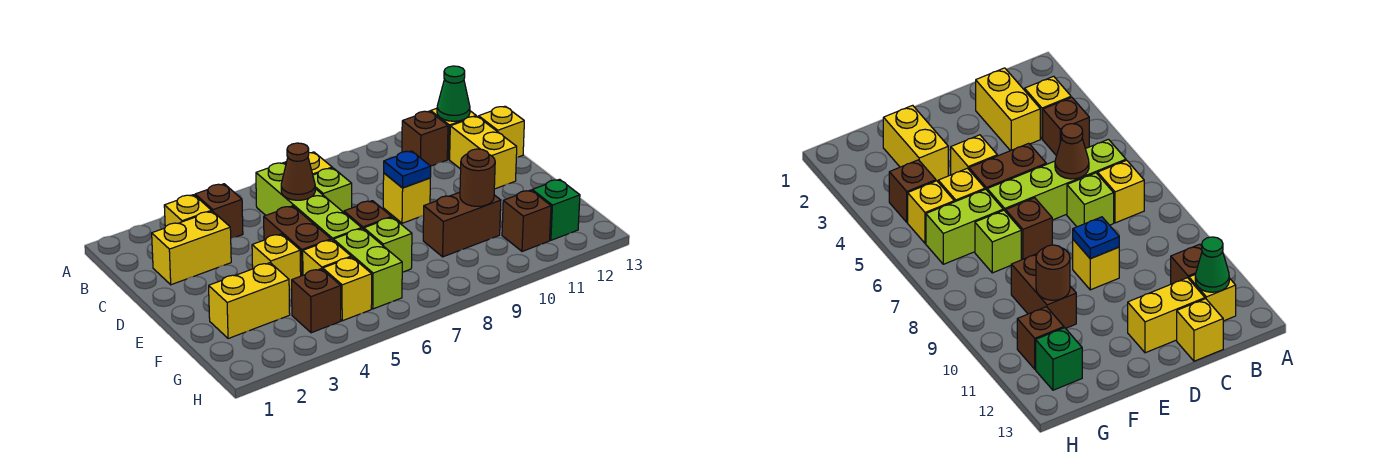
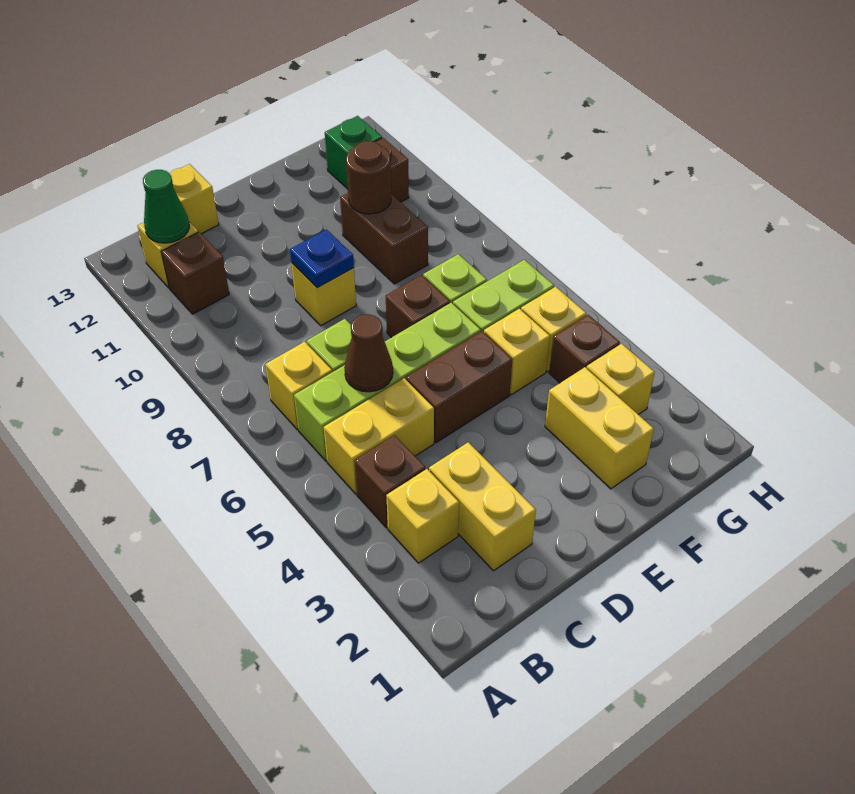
yellow 1x2 brick [450,116,517,189] -> yellow 1x2 brick moved to [324,378,434,494]
yellow 1x1 brick [252,234,301,290] -> yellow 1x1 brick moved to [587,344,655,415]

